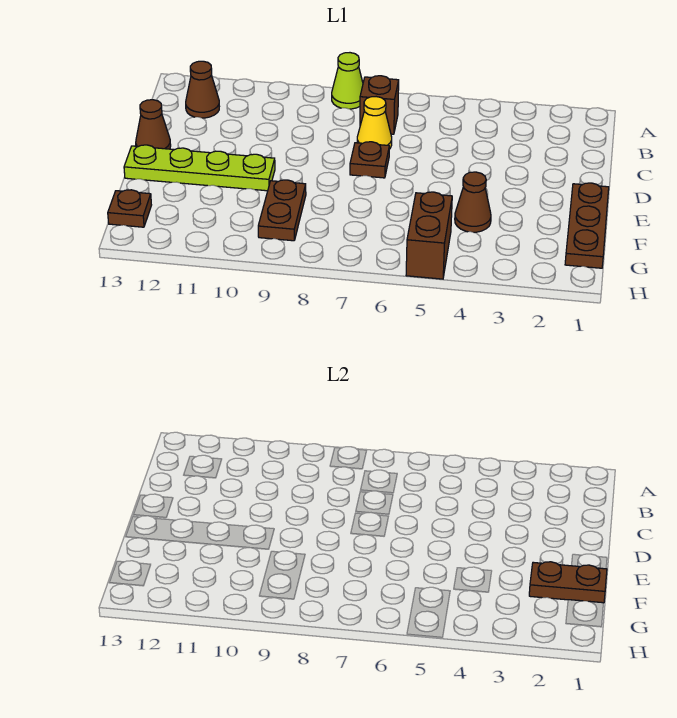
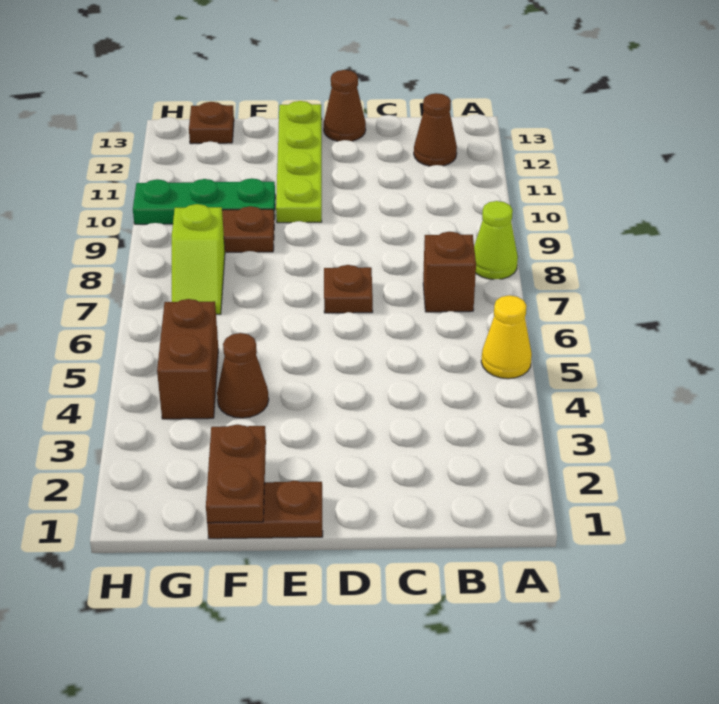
yellow 1x1 cone [357,97,392,149] -> yellow 1x1 cone moved to [481,295,532,379]
brown 1x3 plate [565,183,609,268] -> brown 1x2 plate [207,481,323,539]
none -> green 1x3 plate [133,178,275,224]
brown 1x2 brick [406,192,452,279] -> brown 1x2 brick turned to [157,299,218,419]
none -> lime 1x2 slope [171,204,225,314]

